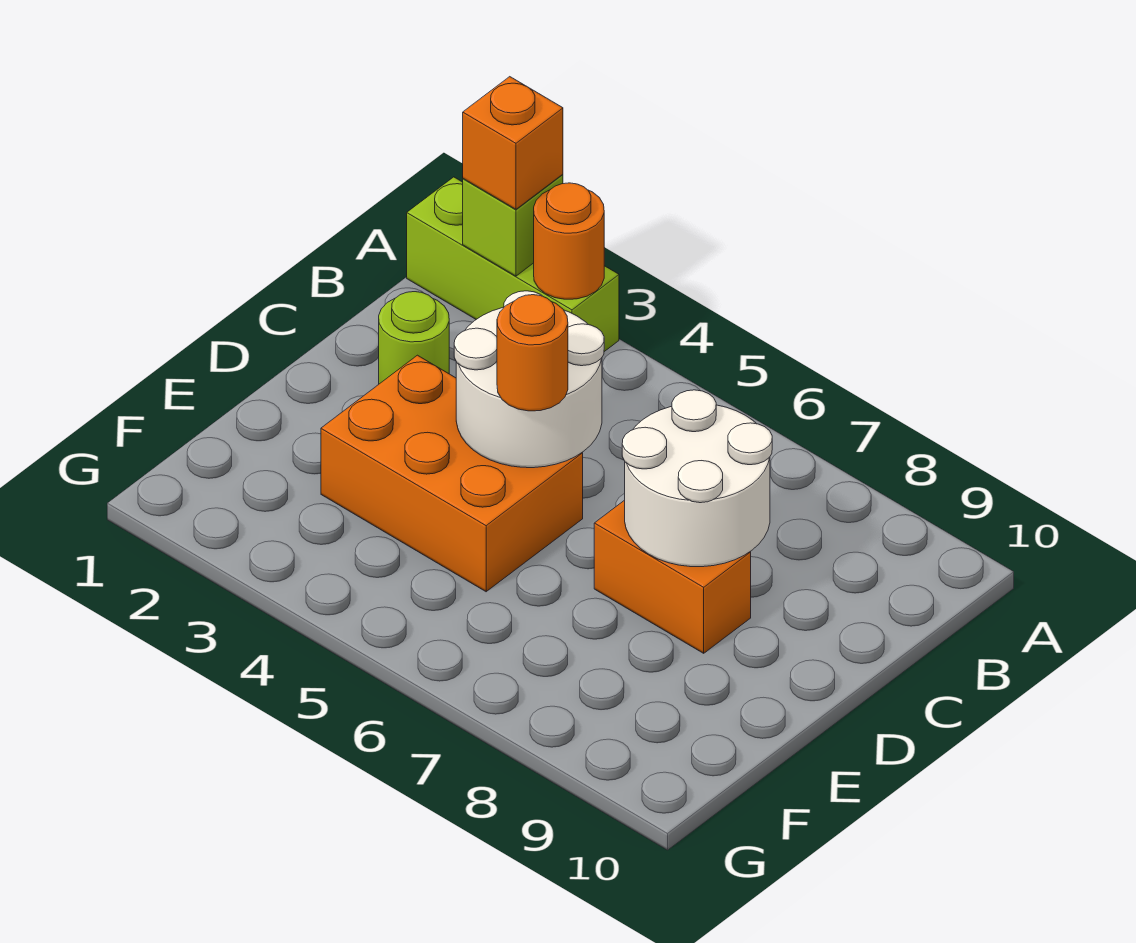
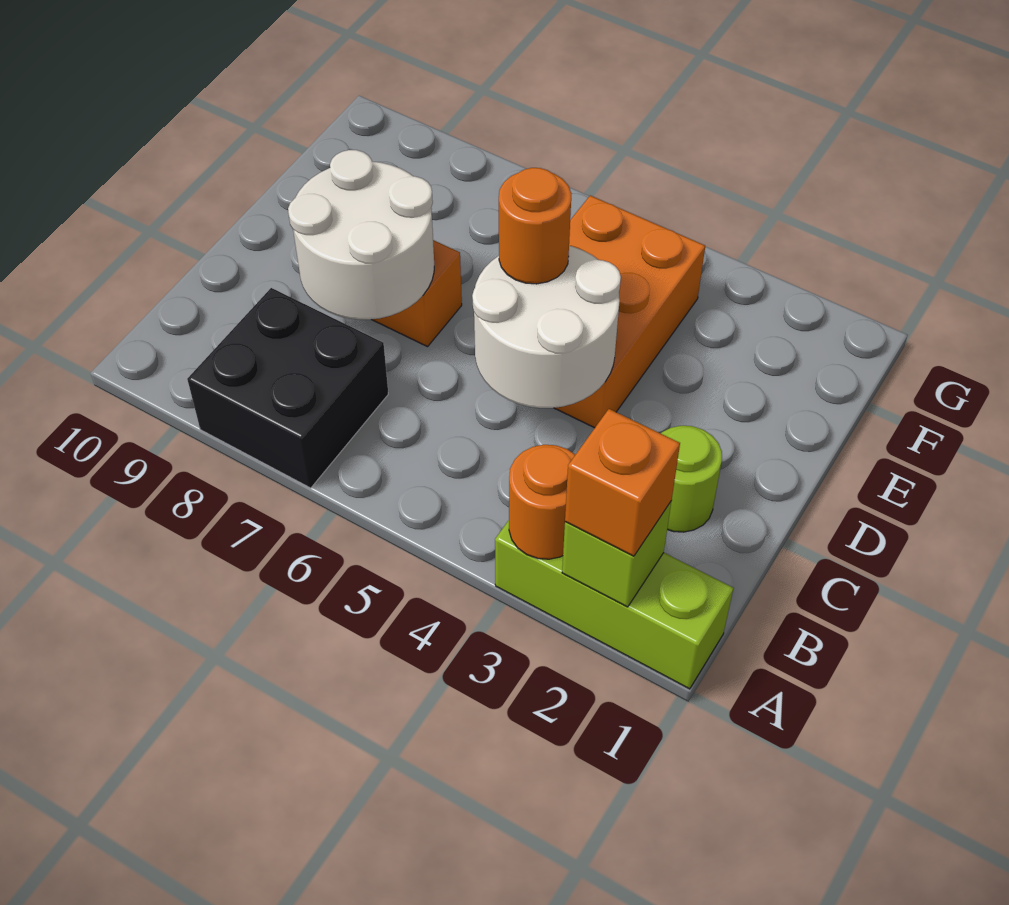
none -> black 2x2 brick [187,288,388,488]
orange 2x3 brick [321,355,583,592] -> orange 2x3 brick turned to [555,196,705,428]

